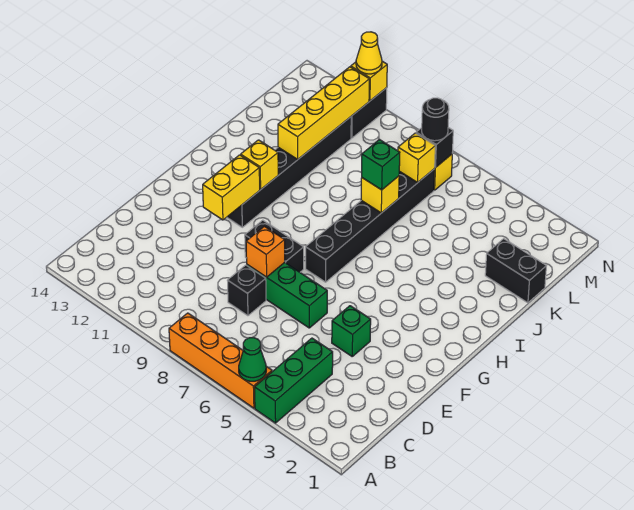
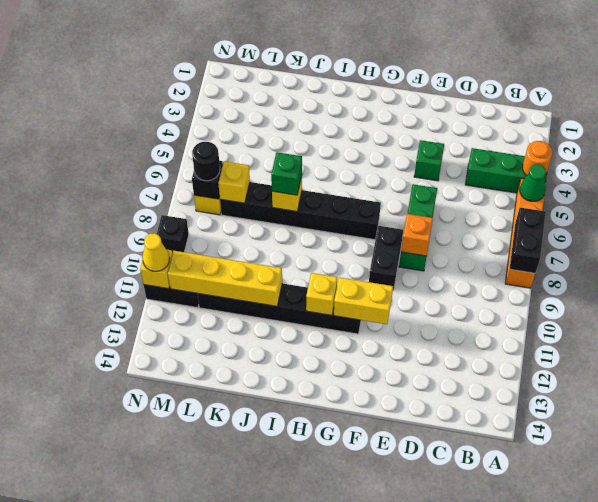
none -> orange 1x1 round brick [523,141,552,176]
black 1x1 brick [227,265,266,316] -> black 1x1 brick moved to [157,215,189,252]
black 1x2 brick [485,239,546,303] -> black 1x2 brick moved to [510,208,546,273]

